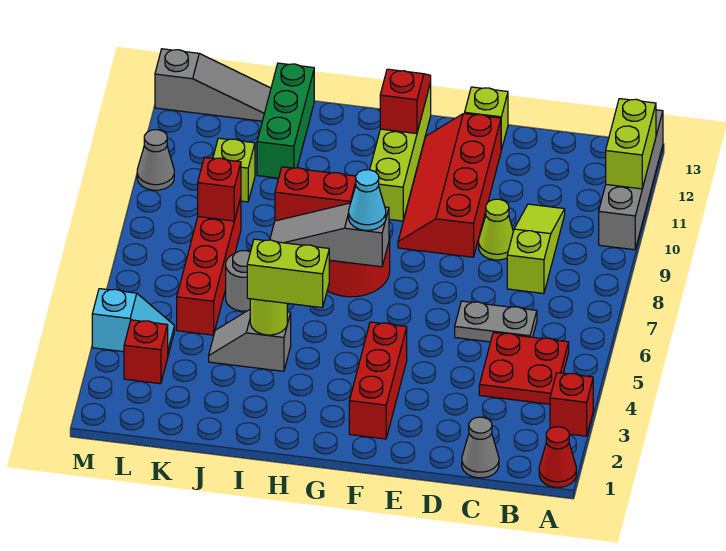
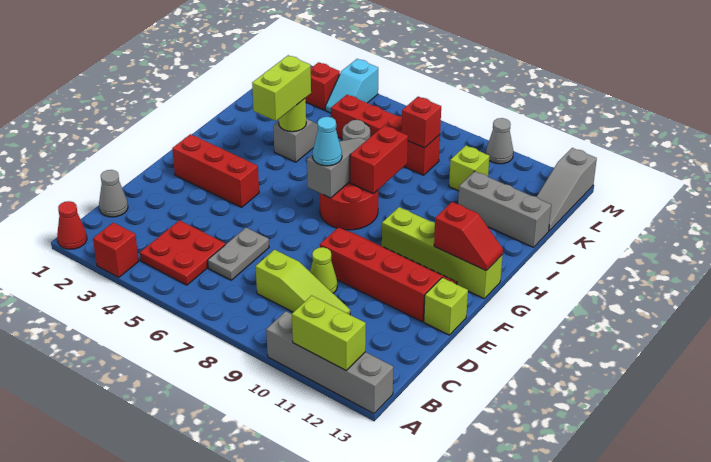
green 1x3 brick [257,63,314,178] -> grey 1x3 brick [458,171,551,247]

